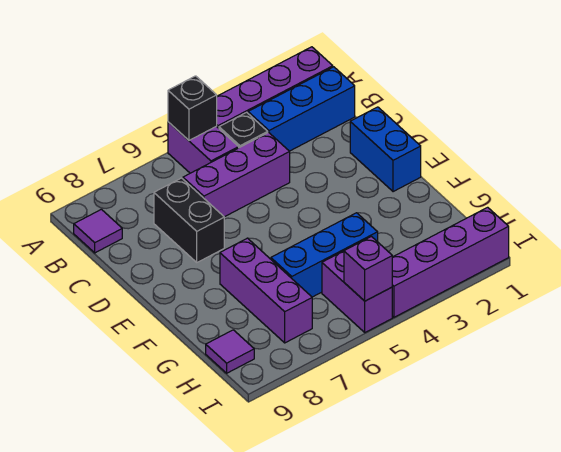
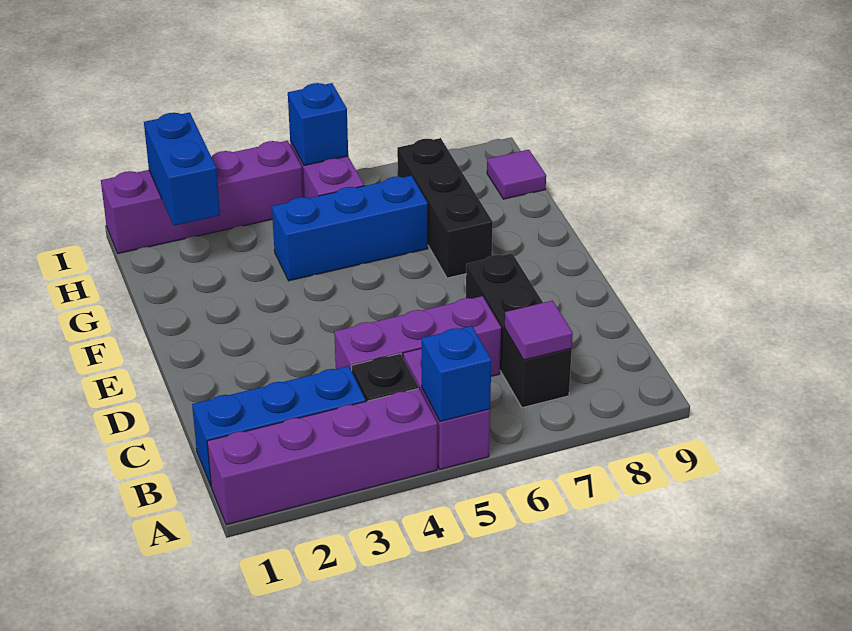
black 1x1 brick [168,76,217,140] -> blue 1x1 brick [422,326,491,422]
purple 1x1 tile [74,209,122,253] -> purple 1x1 tile moved to [505,301,573,360]
black 1x2 brick [154,178,224,262] -> black 1x3 brick [466,253,572,408]
blue 1x2 brick [350,107,421,192] -> blue 1x2 brick moved to [144,112,220,226]
purple 1x3 brick [220,238,312,343] -> black 1x3 brick [397,138,493,278]
purple 1x1 brick [344,237,392,301] -> blue 1x1 brick [288,83,348,165]

